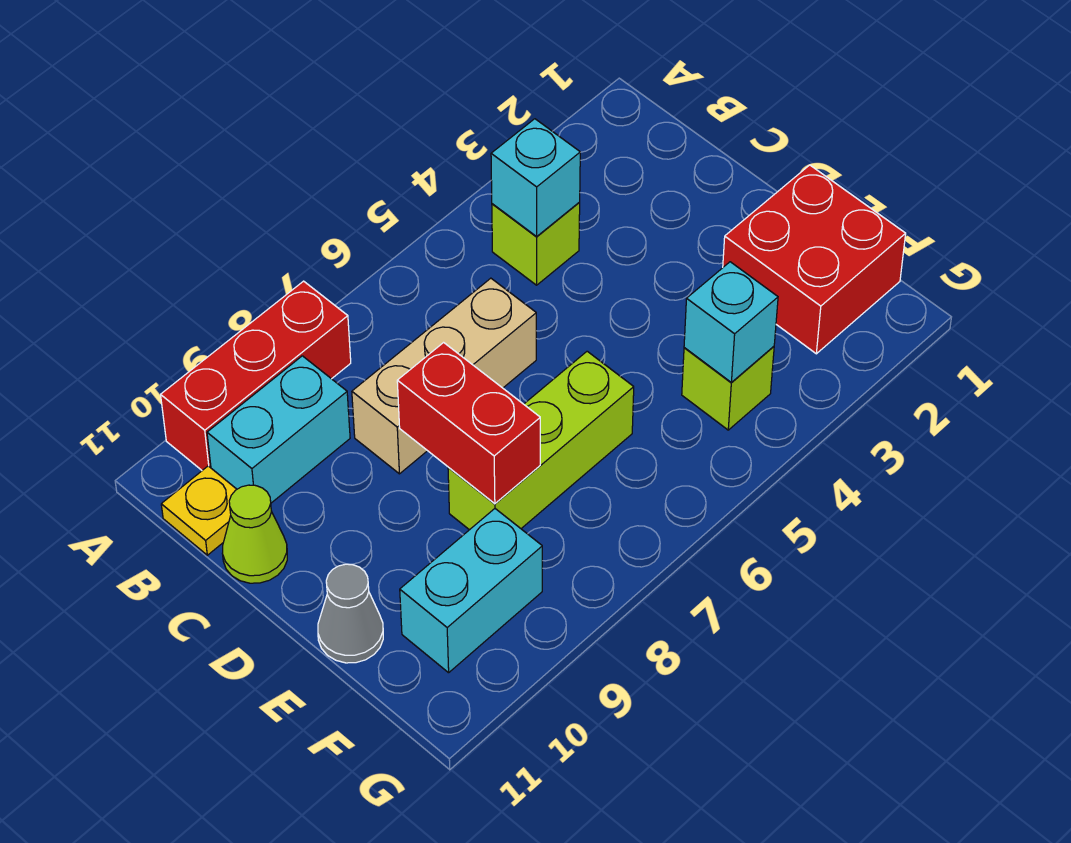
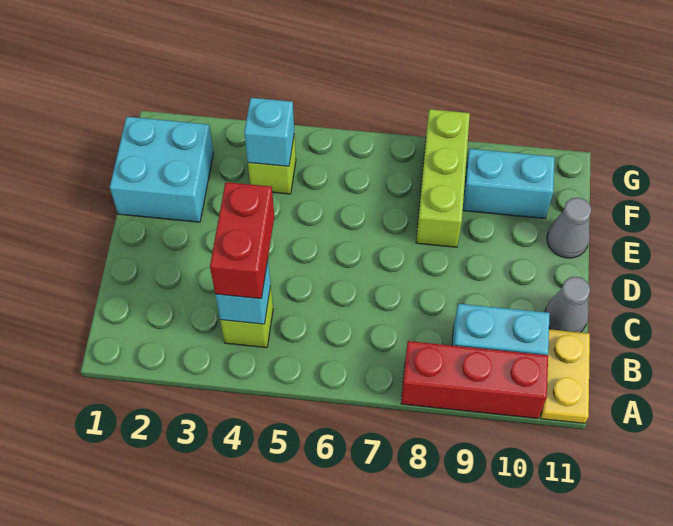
yellow 1x1 plate [161,466,237,555] -> yellow 1x2 plate [541,329,590,423]
tan 1x3 brick [352,278,536,474] -> none
lime 1x1 cone [222,485,287,583] -> grey 1x1 cone [545,277,590,332]
red 1x2 brick [397,343,540,504] -> red 1x2 brick moved to [210,182,274,299]
red 2x2 brick [723,165,906,354] -> cyan 2x2 brick [110,117,214,222]
lime 1x3 brick [448,351,634,530] -> lime 1x3 brick turned to [416,109,470,247]

